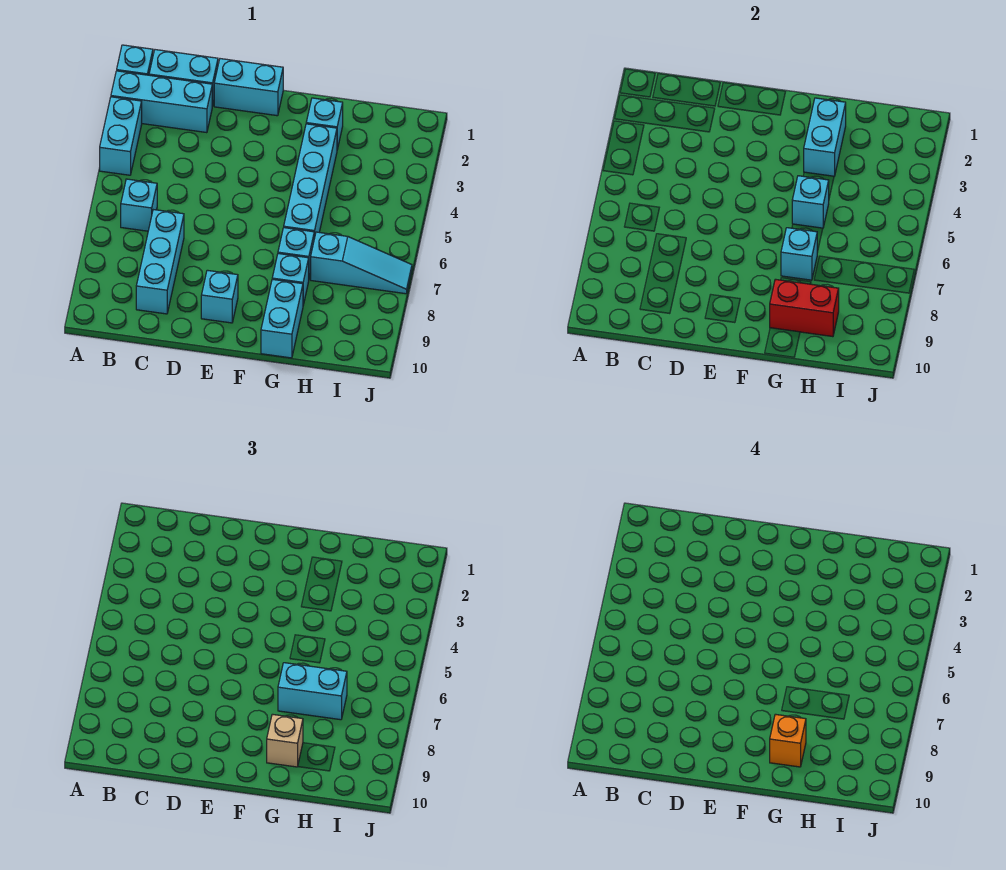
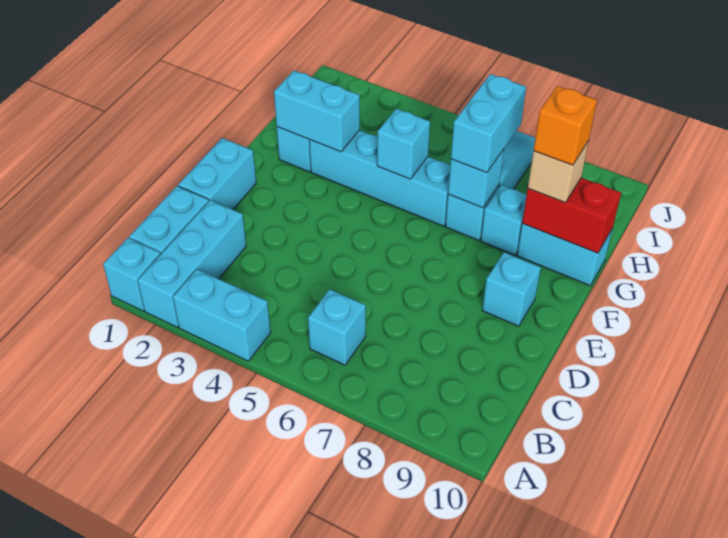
cyan 1x3 brick [136,210,184,314] -> none
red 1x2 brick [770,279,839,337] -> red 1x2 brick turned to [522,178,621,253]

